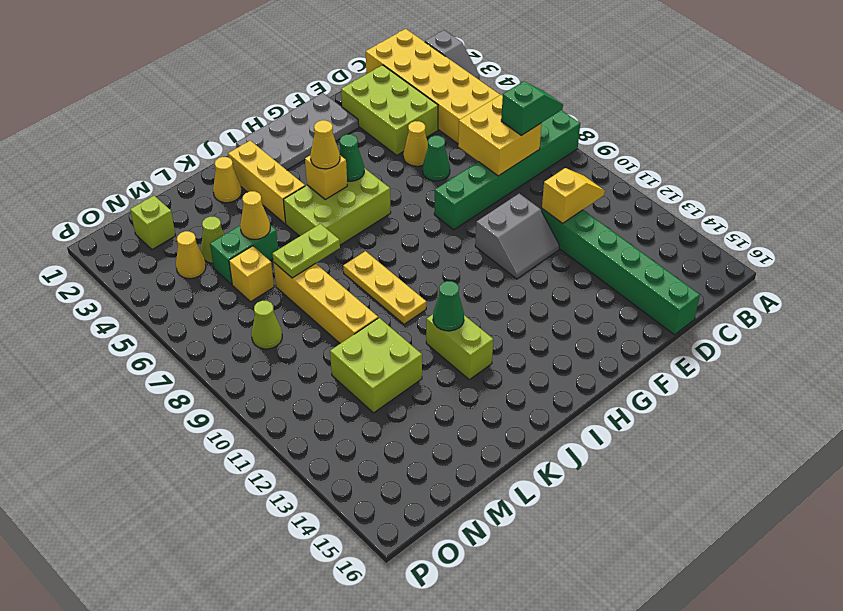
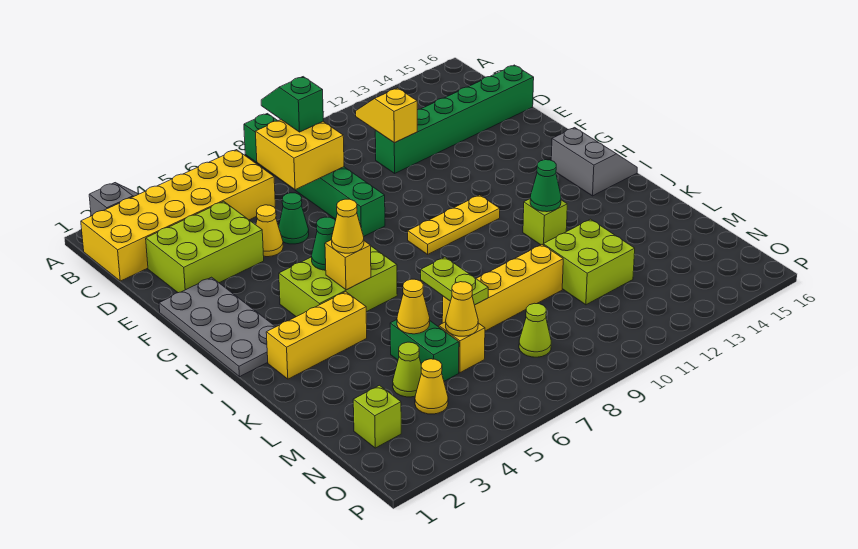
grey 2x2 slope [475,193,559,279] -> grey 2x2 slope moved to [551,128,637,196]
lime 2x3 brick [284,168,391,245] -> lime 2x3 brick turned to [279,246,397,317]
yellow 1x3 plate [343,251,426,324] -> yellow 1x3 plate moved to [408,195,500,254]
lime 1x2 brick [426,314,493,380] -> lime 1x1 brick [523,199,567,245]
yellow 1x1 cone [213,157,242,203] -> yellow 1x1 cone moved to [446,282,478,336]

